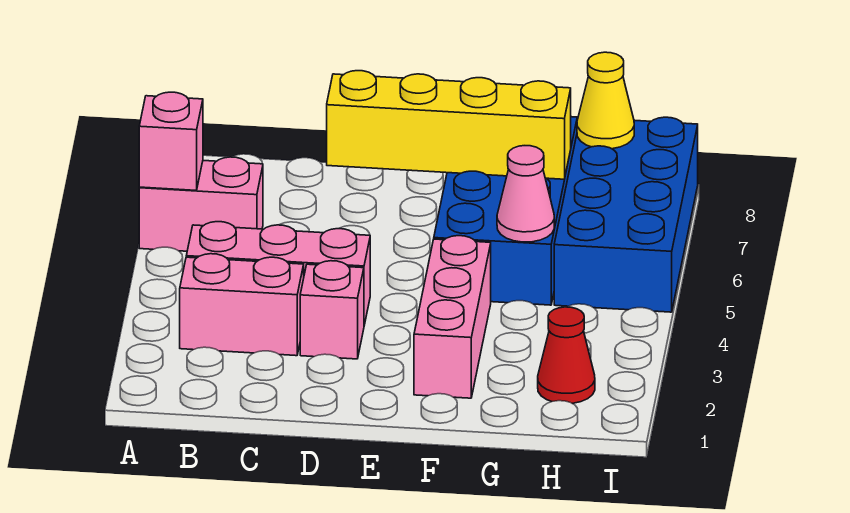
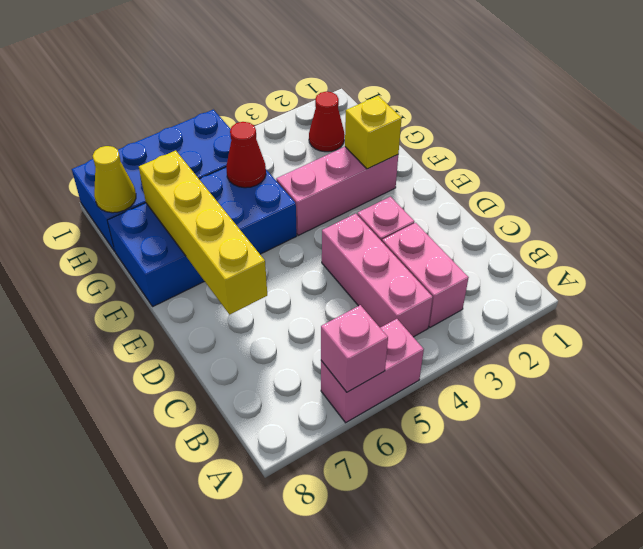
pink 1x2 brick [139,157,263,251] -> pink 1x2 brick turned to [321,319,424,423]
none -> yellow 1x1 brick [345,96,402,169]
pink 1x1 cone [497,146,554,242] -> red 1x1 cone [226,122,266,188]

